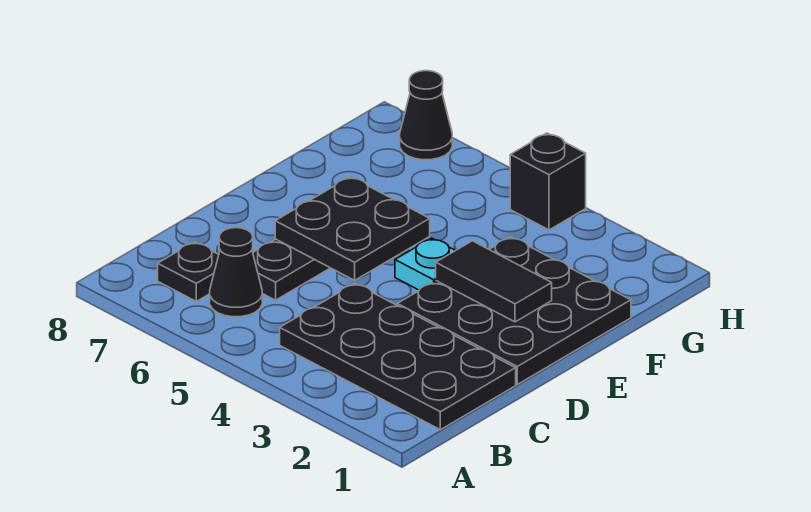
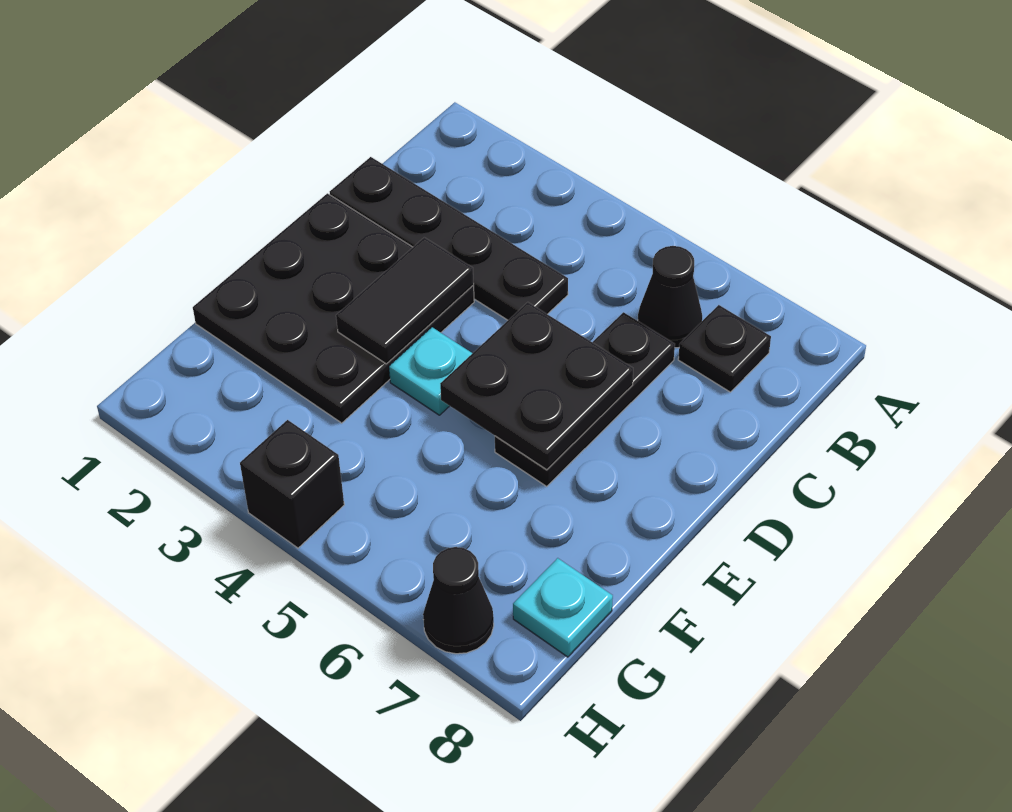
black 2x4 plate [280,283,516,430] -> black 1x4 plate [330,157,568,320]
black 1x2 tile [436,241,552,322] -> black 1x2 tile turned to [336,237,474,364]
none -> cyan 1x1 plate [513,558,613,657]

